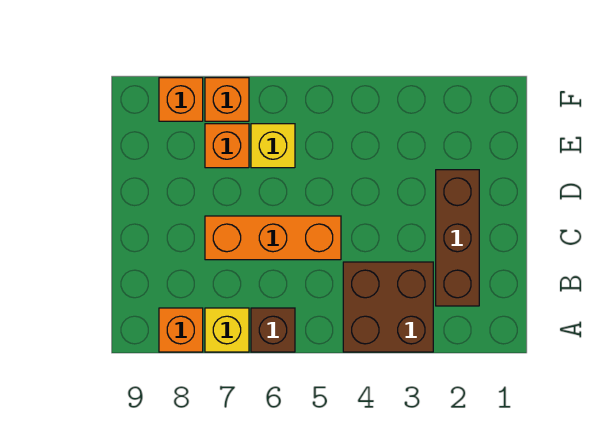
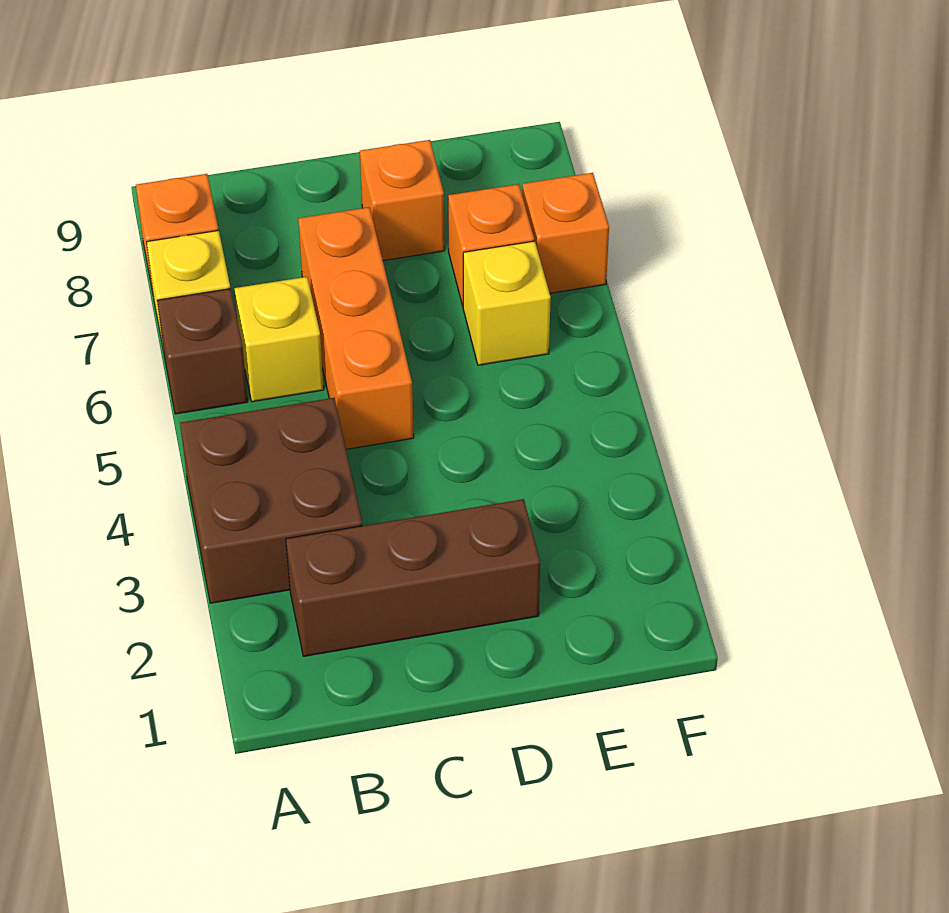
none -> yellow 1x1 brick [234,277,324,402]
orange 1x1 brick [159,78,203,121] -> orange 1x1 brick moved to [360,140,445,261]

